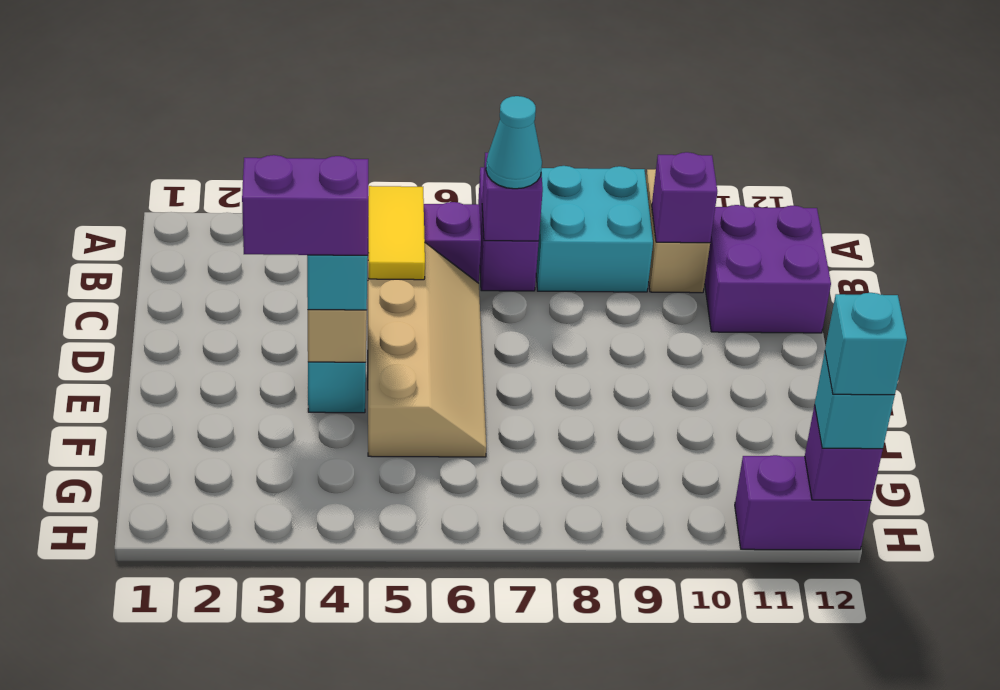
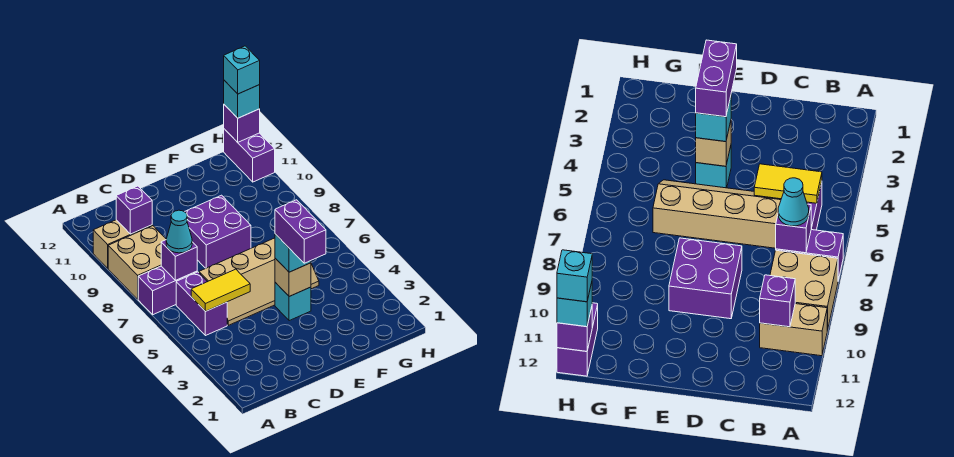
cyan 2x2 brick [536,166,653,292] -> tan 2x2 brick [108,226,166,299]
purple 2x2 brick [705,205,831,333] -> purple 2x2 brick moved to [185,195,251,268]
tan 2x4 slope [368,243,486,457] -> tan 2x4 slope turned to [199,238,319,325]

